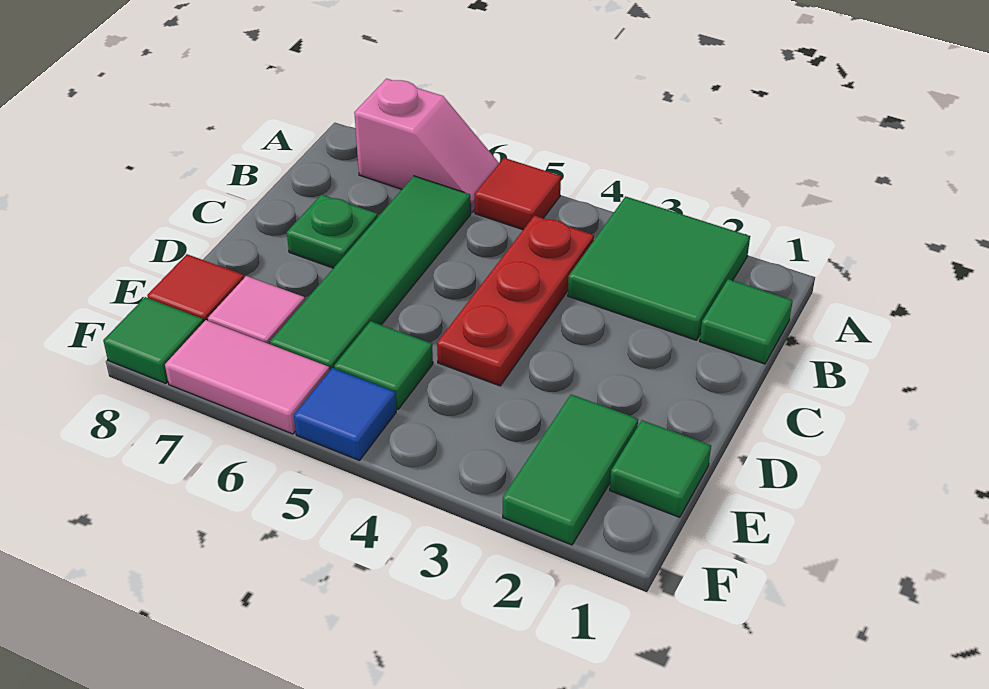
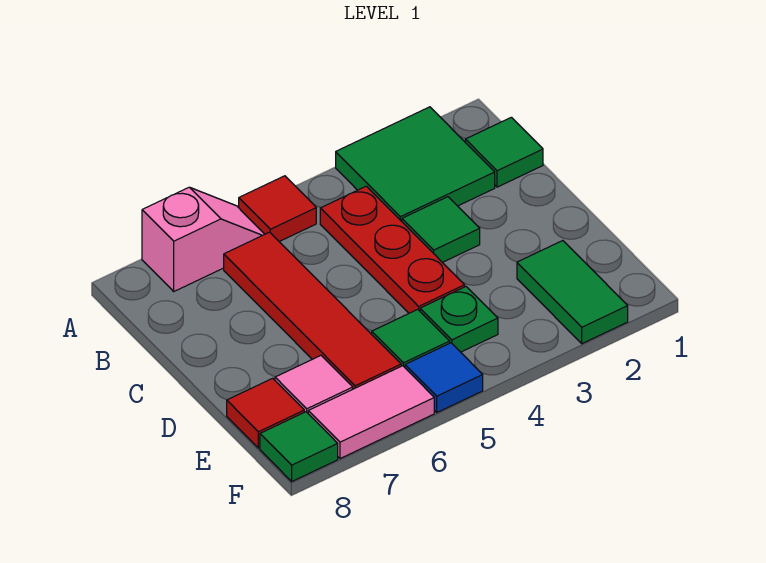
green 1x4 tile [270,176,471,371] -> red 1x4 tile [224,232,401,389]
green 1x1 plate [287,195,378,268] -> green 1x1 plate moved to [420,287,498,352]
green 1x1 tile [610,420,711,517] -> green 1x1 tile moved to [402,197,480,262]

